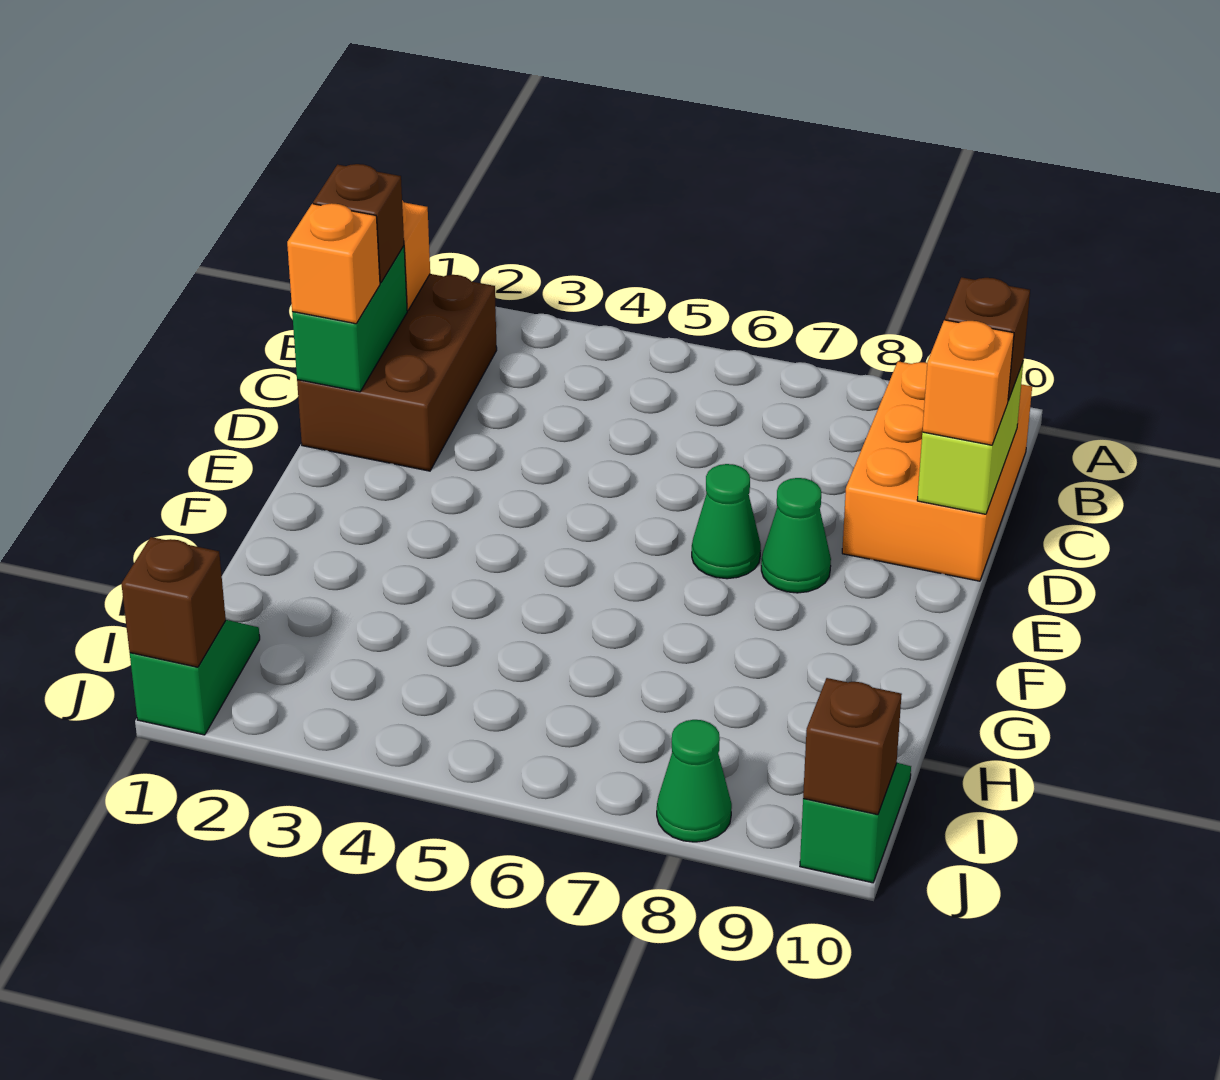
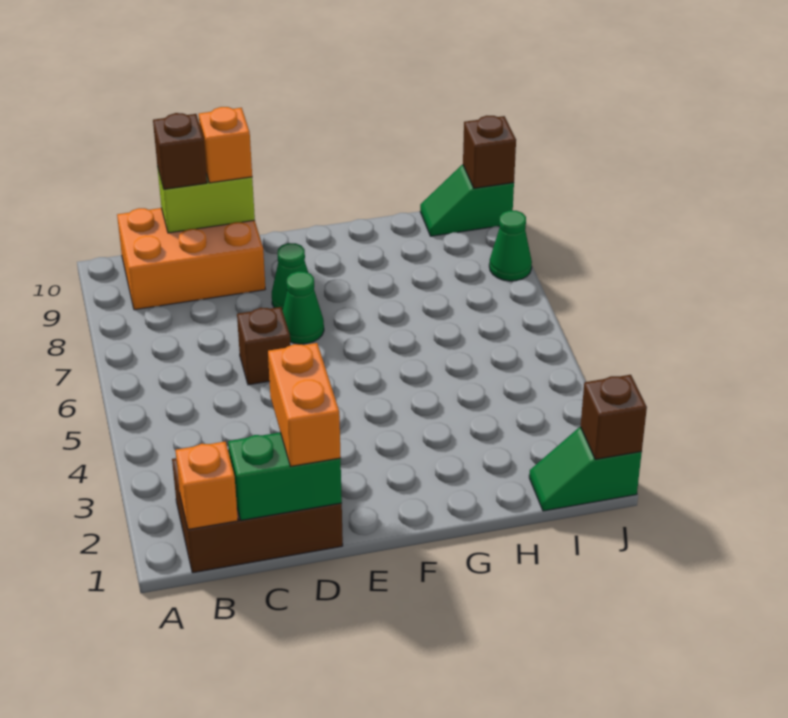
brown 1x1 brick [313,164,404,283] -> brown 1x1 brick moved to [237,307,291,385]
orange 1x1 brick [287,203,380,324] -> orange 1x2 brick [268,343,341,466]

